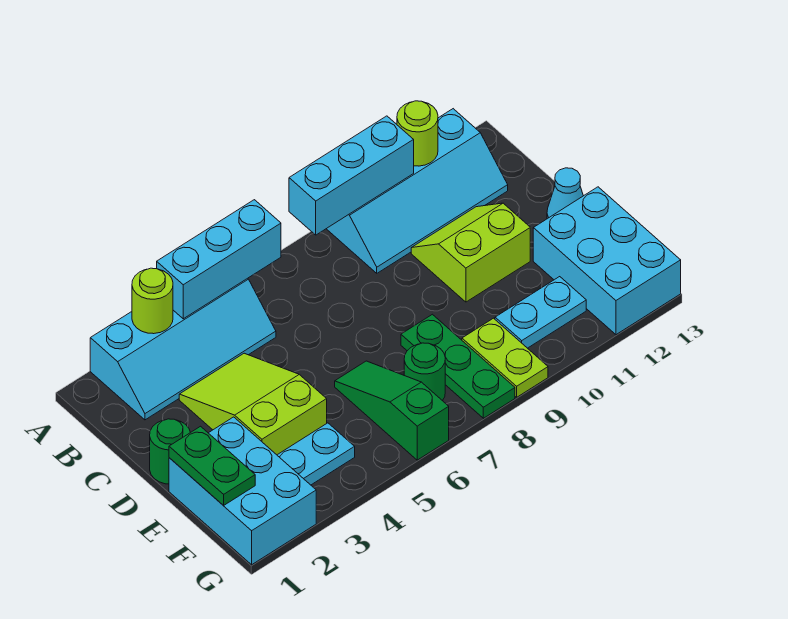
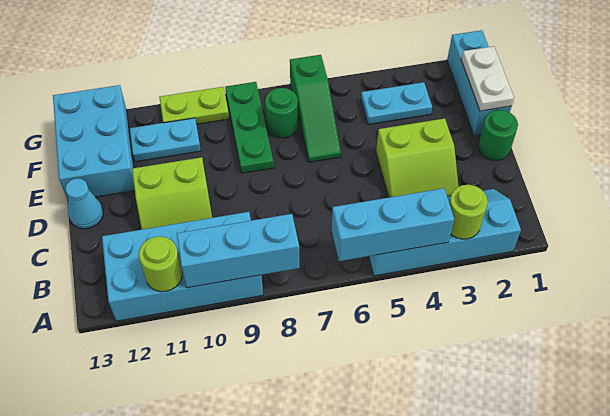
cyan 2x4 slope [327,109,508,273] -> cyan 2x4 brick [102,212,263,321]
lime 2x3 slope [179,353,327,455] -> lime 2x2 slope [376,118,458,197]
cyan 2x3 brick [169,417,316,565] -> cyan 1x3 brick [447,30,512,135]
green 1x2 plate [169,426,255,506] -> white 1x2 plate [461,46,514,111]
lime 1x2 plate [462,318,548,397] -> lime 1x2 plate turned to [159,87,229,124]

